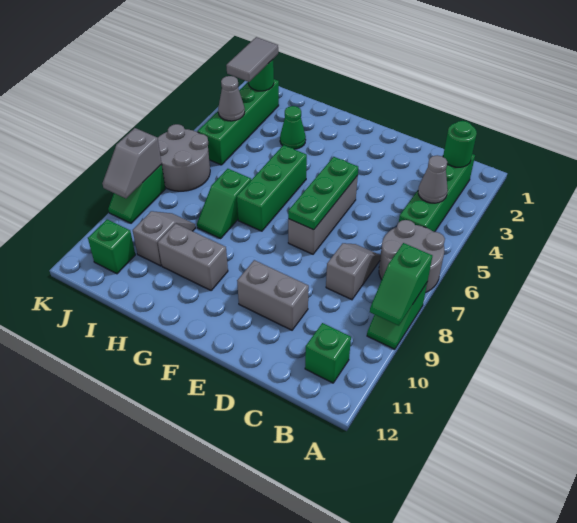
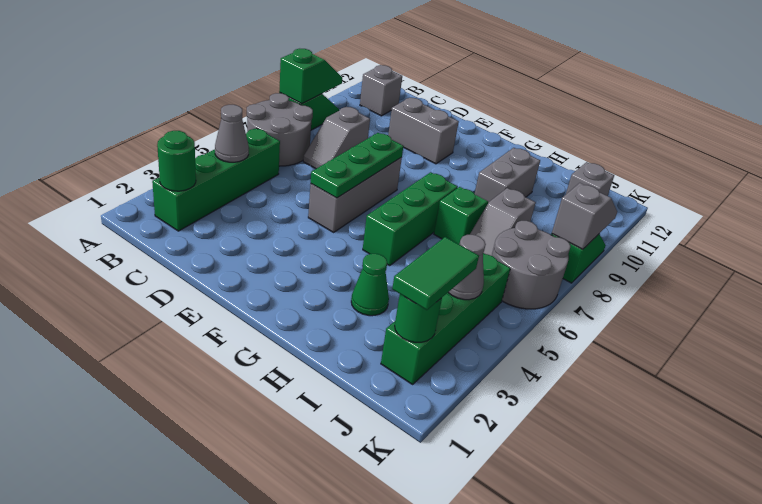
green 1x1 brick [305,323,351,383] -> grey 1x1 brick [360,65,402,116]
grey 1x2 brick [158,223,228,290] -> grey 1x2 brick turned to [475,148,540,202]
grey 1x2 slope [133,211,195,266] -> grey 1x2 slope moved to [470,188,536,256]
grey 1x2 tile [226,37,278,82] -> green 1x2 tile [392,237,479,310]
green 1x1 brick [88,219,135,274] -> grey 1x1 brick [566,162,614,196]

